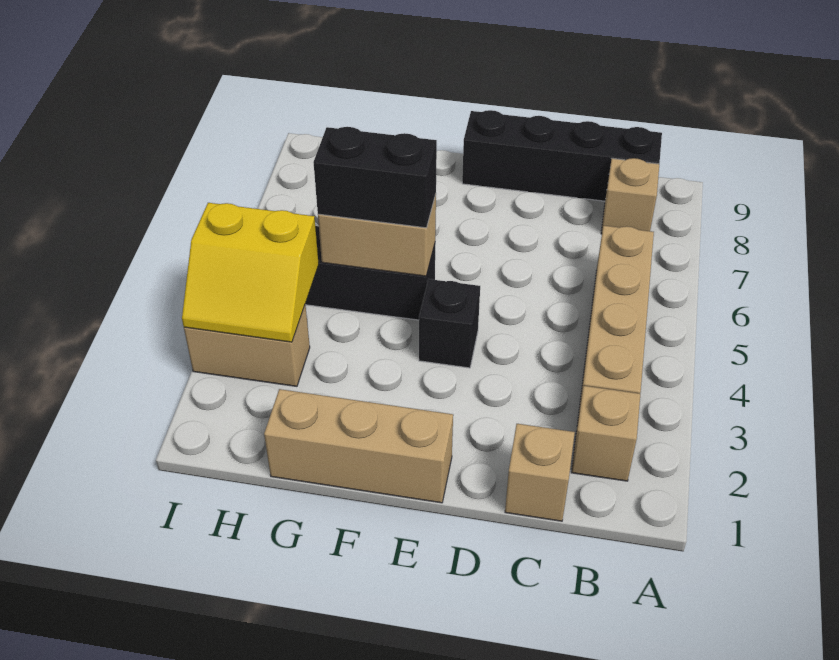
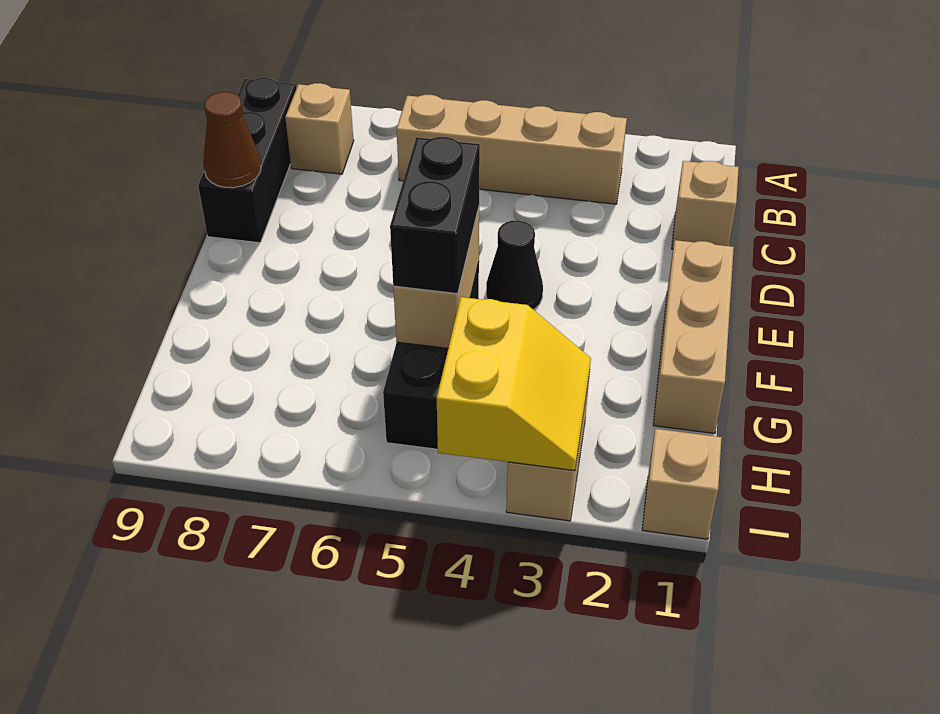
tan 1x1 brick [571,386,640,481] -> tan 1x1 brick moved to [642,429,722,539]
black 1x4 brick [462,110,662,201] -> black 1x3 brick [198,78,296,243]
none -> brown 1x1 cone [203,92,261,188]
black 1x1 brick [419,279,480,368] -> black 1x1 cone [486,221,543,310]

